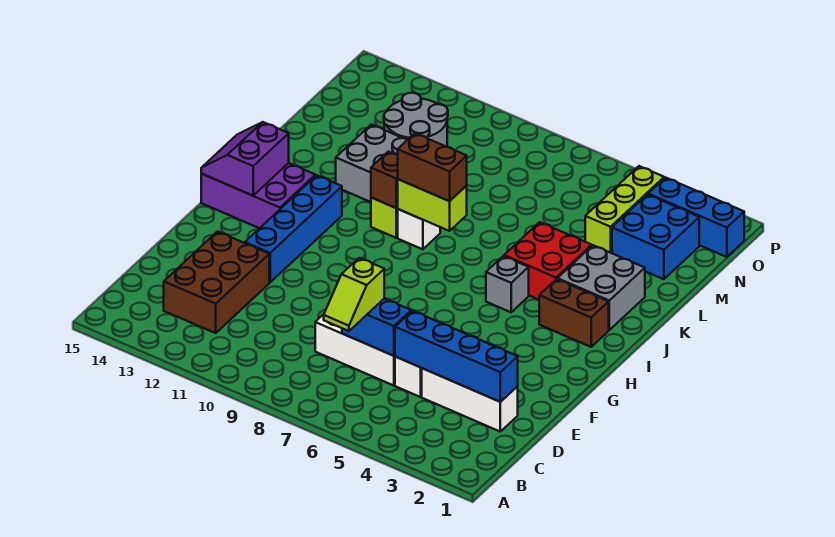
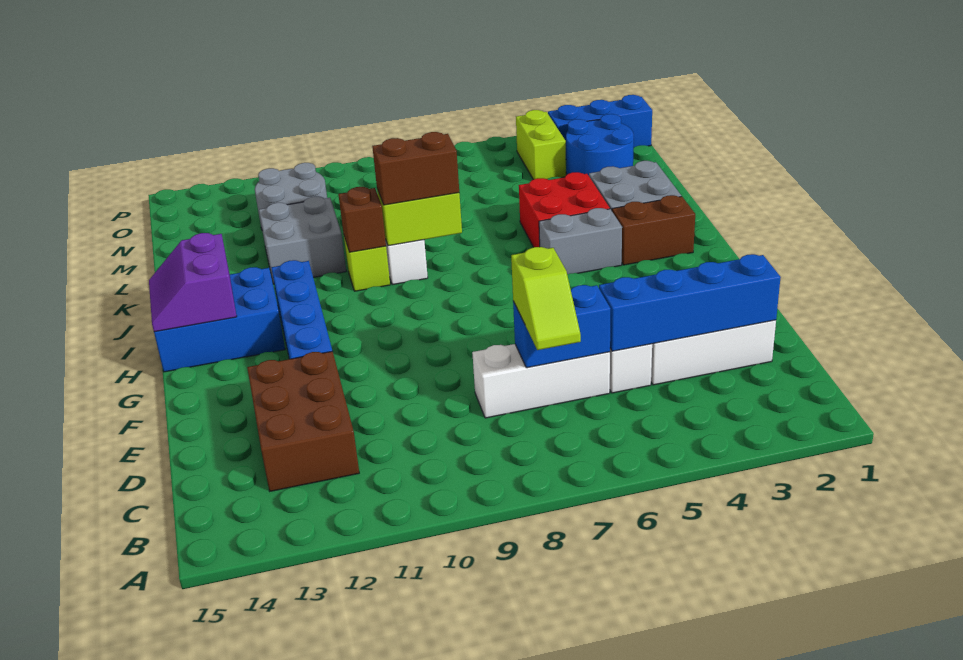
purple 2x3 brick [201,163,315,228] -> blue 2x3 brick [154,267,285,372]
grey 1x1 brick [486,256,529,312] -> grey 1x2 brick [539,208,622,274]
blue 2x2 brick [612,195,699,279] -> blue 2x2 round brick [566,114,634,176]
lime 1x3 brick [585,166,664,253] -> lime 1x2 brick [516,110,566,180]

